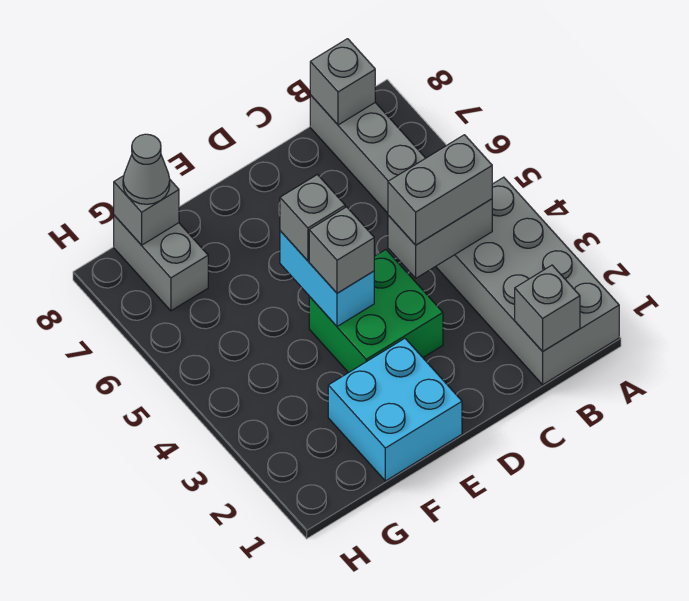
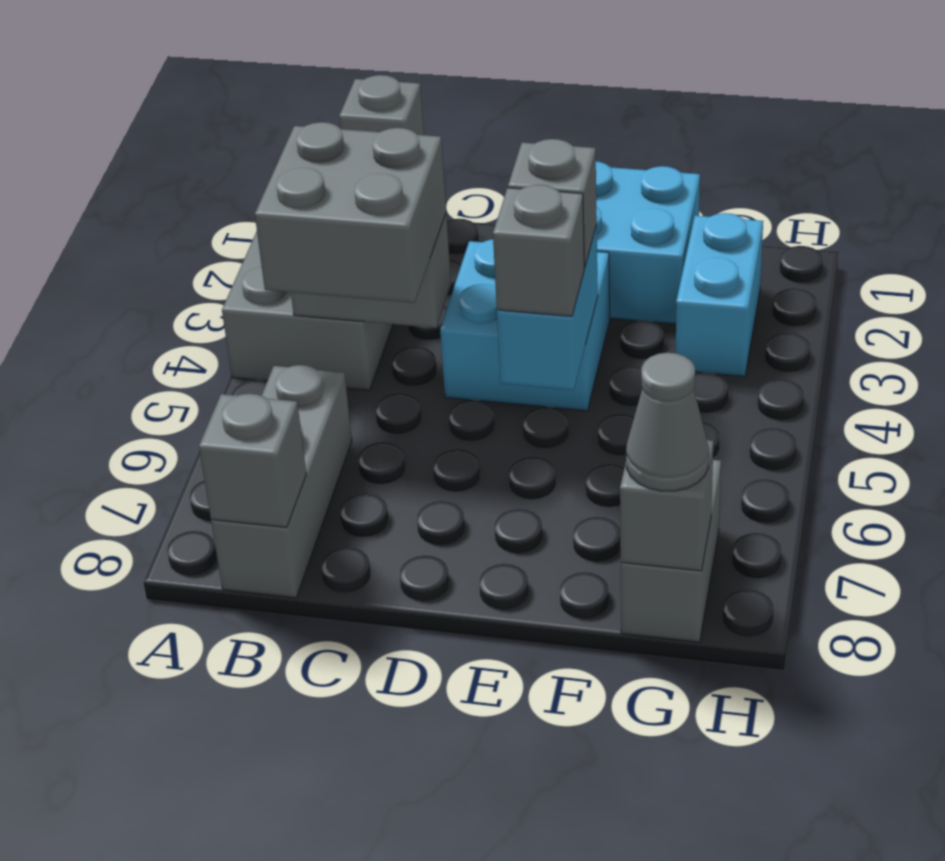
grey 1x2 brick [388,135,492,245] -> grey 2x2 brick [255,122,446,303]
green 2x2 brick [309,250,443,373] -> cyan 2x2 brick [440,239,610,411]
none -> cyan 1x2 brick [676,213,763,377]

